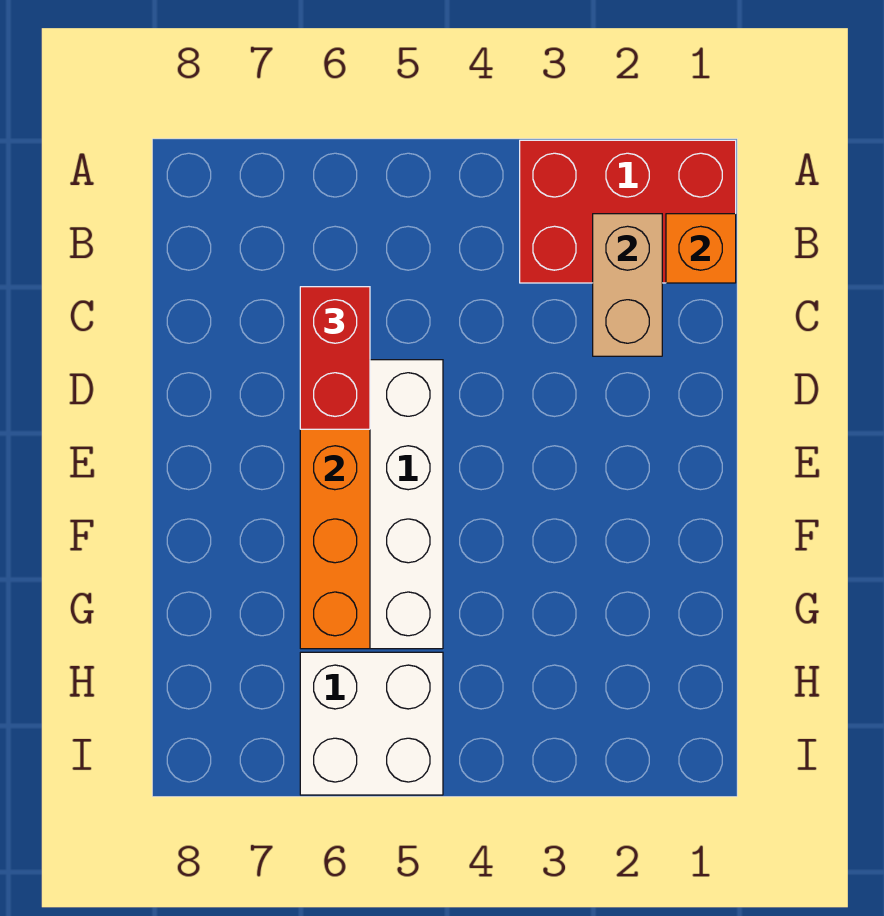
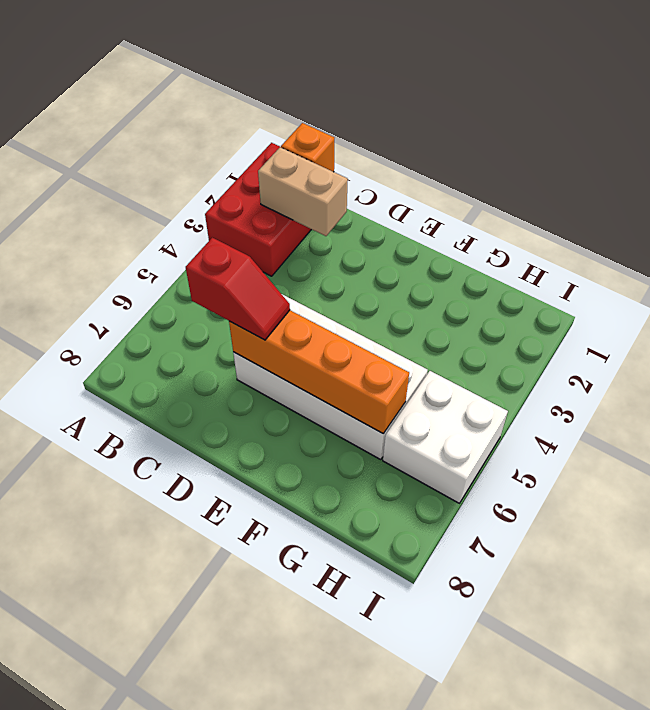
red 1x2 brick [300,287,370,429] -> red 1x2 slope [186,238,290,340]

